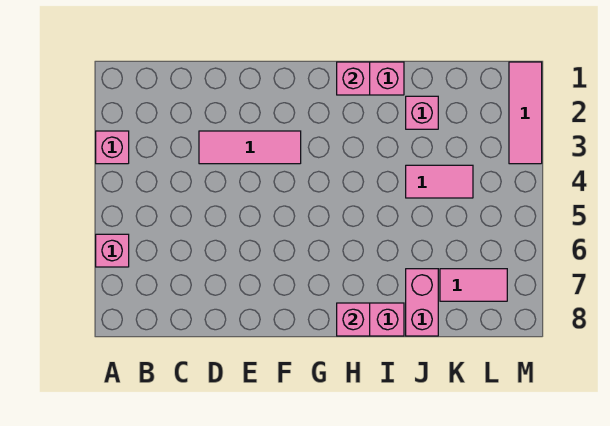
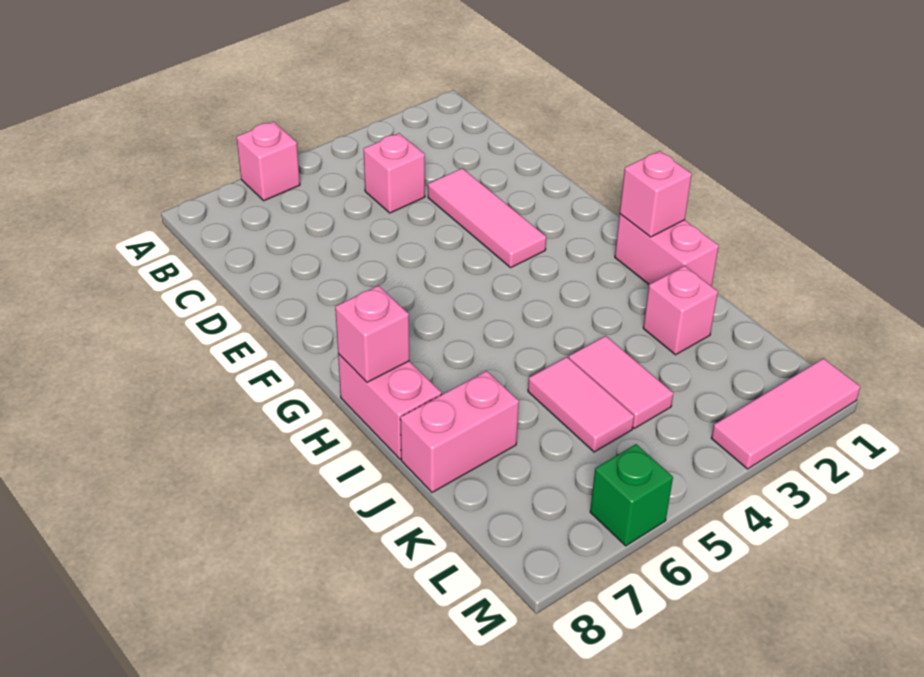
pink 1x1 brick [96,131,129,164] -> pink 1x1 brick moved to [364,133,425,213]
pink 1x2 tile [440,269,507,301] -> pink 1x2 tile moved to [528,357,634,452]
none -> green 1x1 brick [590,444,673,546]

